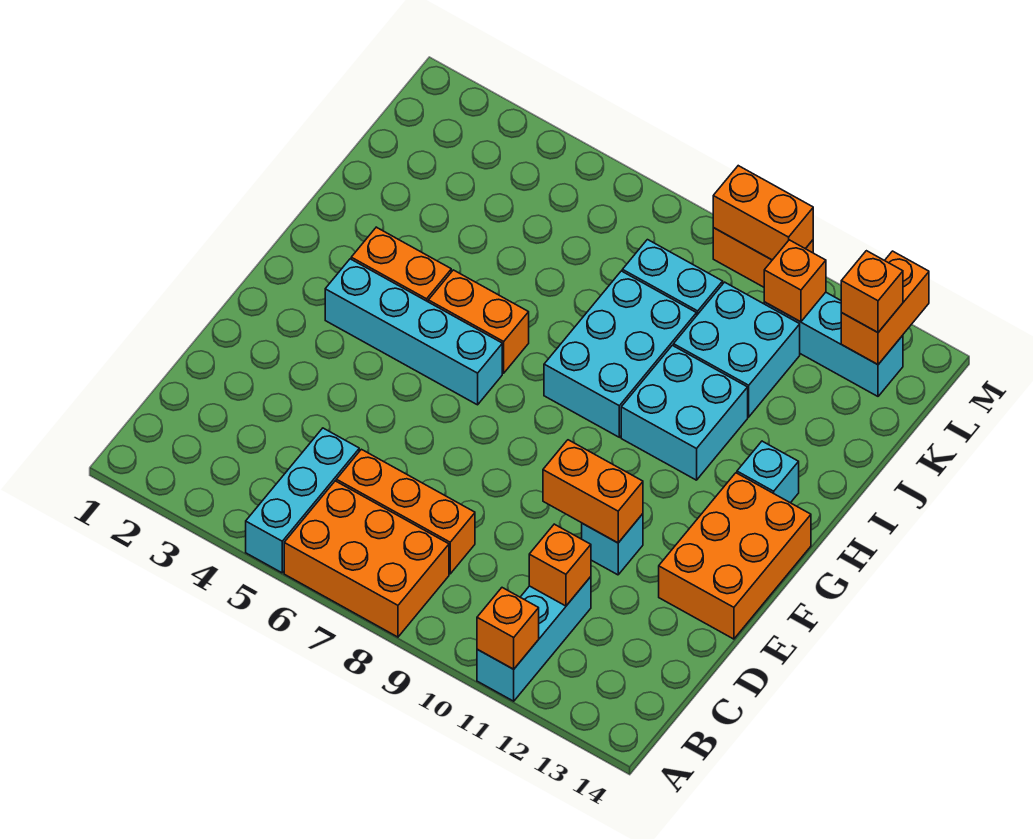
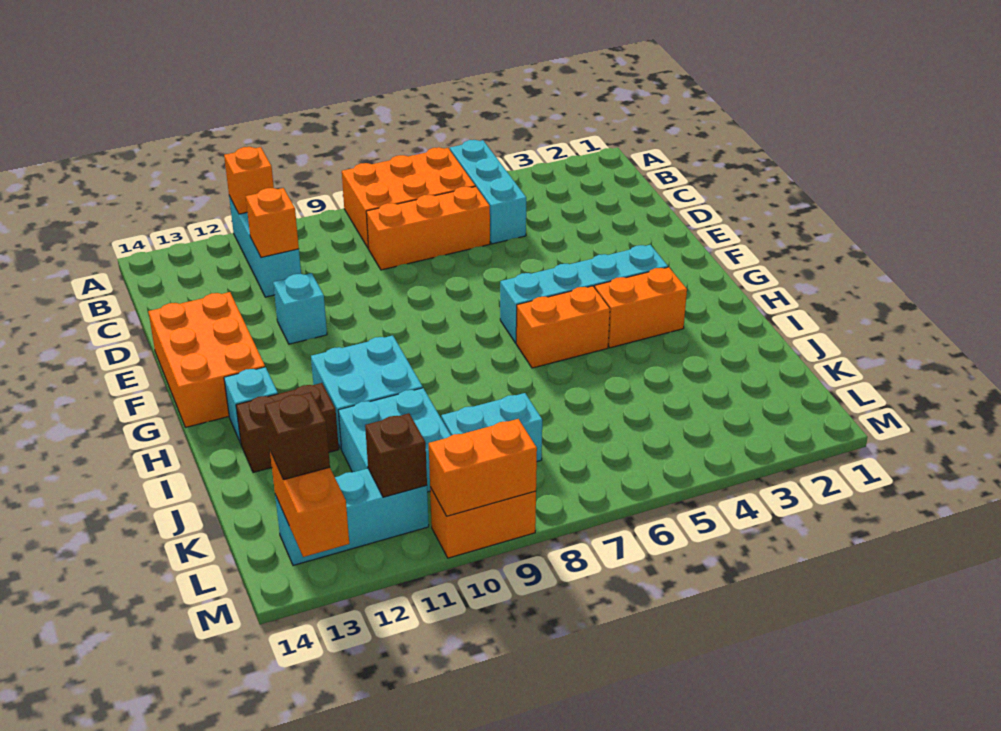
orange 1x2 brick [543,440,643,543] -> none
cyan 2x3 brick [544,271,697,437] -> none
none -> brown 1x2 brick [236,383,339,473]
orange 1x1 brick [764,240,826,322] -> brown 1x1 brick [365,413,427,497]
orange 1x1 brick [841,251,903,332] -> brown 1x1 brick [265,392,330,480]

